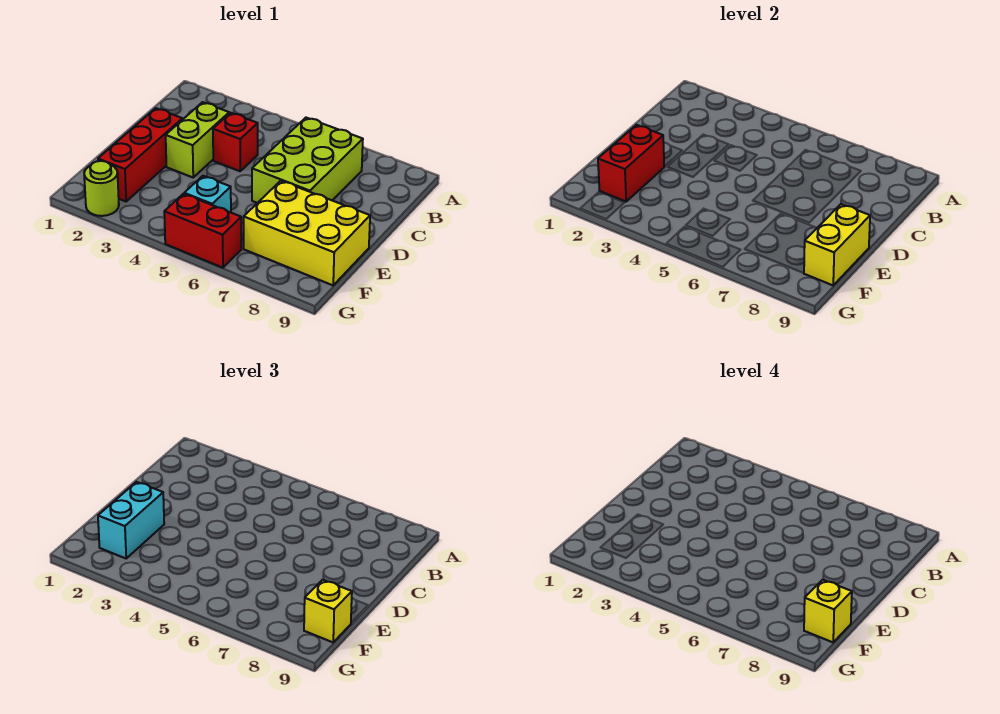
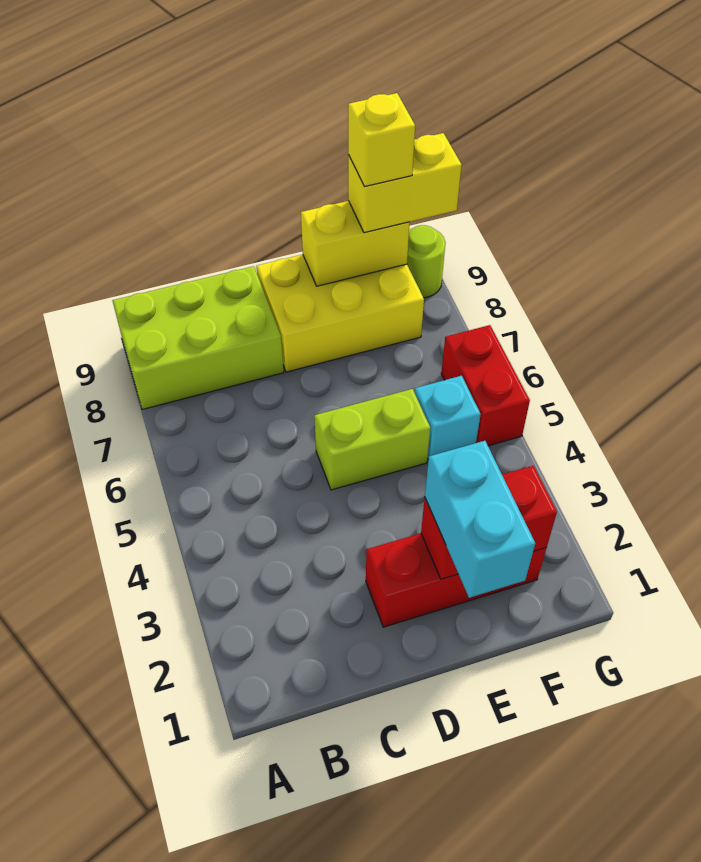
lime 2x3 brick [252,118,363,203] -> lime 2x3 brick moved to [112,266,284,409]
lime 1x2 brick [166,102,229,177] -> lime 1x2 brick moved to [314,389,430,490]
red 1x1 brick [213,113,258,171] -> none
cyan 1x2 brick [98,482,164,558] -> cyan 1x2 brick turned to [425,441,535,598]
yellow 2x3 brick [244,181,370,285] -> yellow 2x3 brick turned to [256,254,424,372]
yellow 1x1 brick [304,580,352,642] -> yellow 1x2 brick [348,133,462,233]
lime 1x1 round brick [84,161,119,216] -> lime 1x1 round brick moved to [407,225,445,298]

